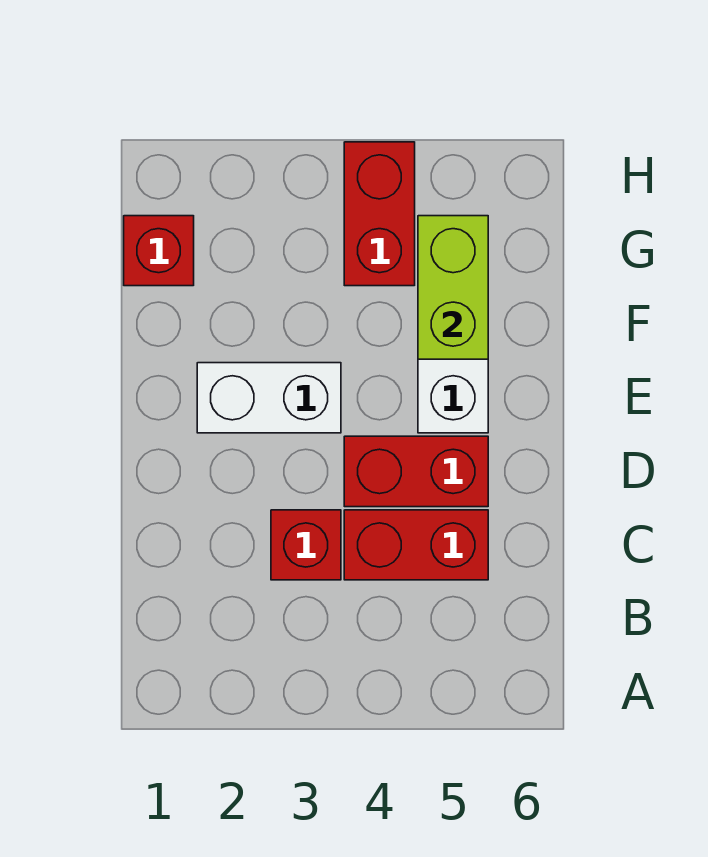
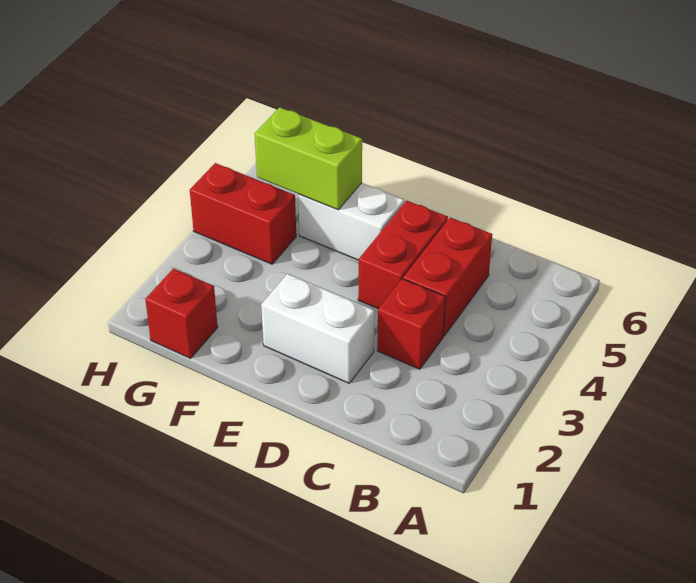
white 1x2 brick [197,363,341,433] -> white 1x2 brick turned to [261,274,375,383]

